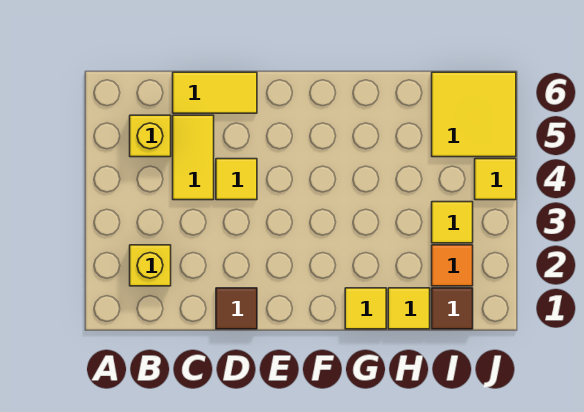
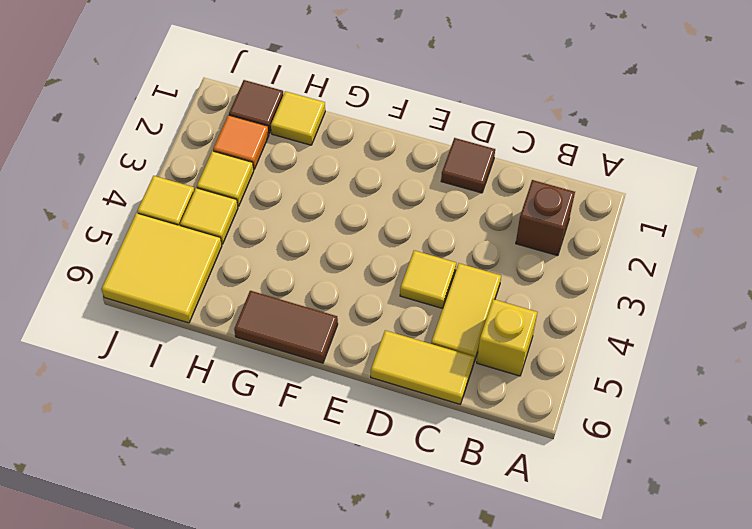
yellow 1x1 brick [130,245,171,286] -> brown 1x1 brick [516,180,575,256]
none -> brown 1x2 tile [234,291,338,363]
yellow 1x1 tile [345,288,386,329] -> yellow 1x1 tile moved to [180,188,238,244]

